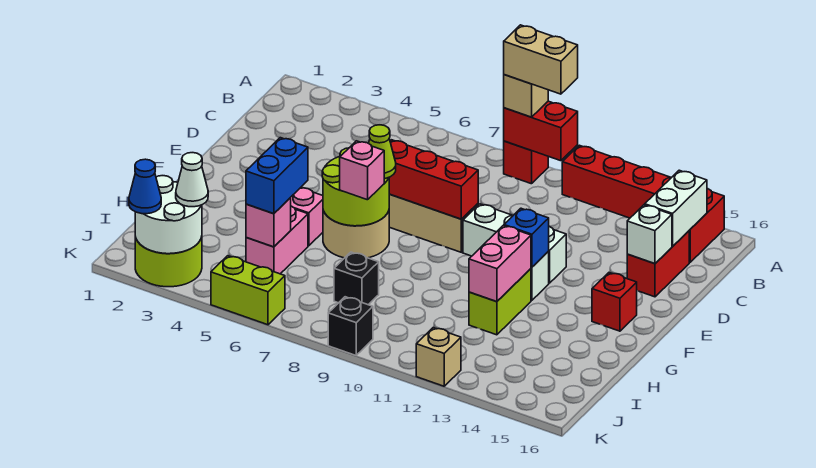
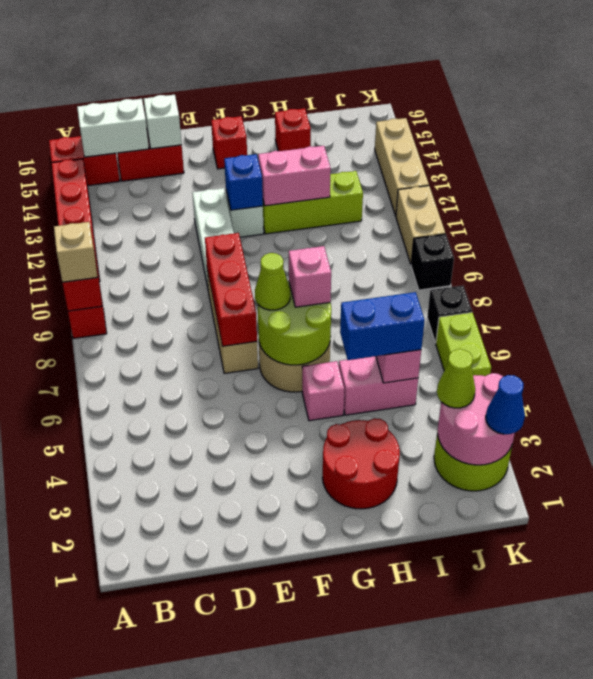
tan 1x2 brick [504,25,578,94] -> tan 1x2 brick moved to [396,186,445,264]
none -> red 2x2 round brick [322,418,400,509]
lime 1x2 brick [469,269,531,335] -> lime 1x3 brick [263,171,363,234]
none -> red 1x1 brick [275,108,311,151]
black 1x1 brick [334,252,379,305] -> black 1x1 brick moved to [427,286,472,343]
white 2x2 round brick [135,176,202,254] -> pink 2x2 round brick [438,373,515,465]
white 1x1 cone [176,153,208,207] -> lime 1x1 cone [437,349,475,408]
tan 1x1 brick [416,328,461,386] -> tan 1x3 brick [375,118,429,216]

